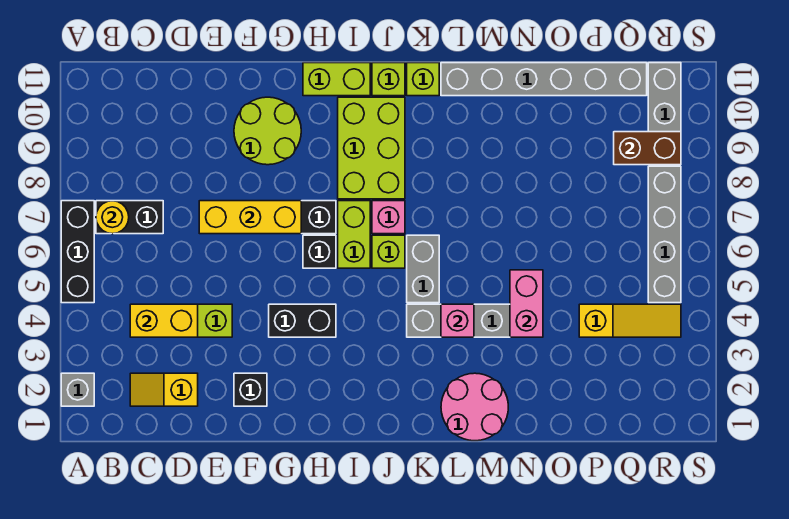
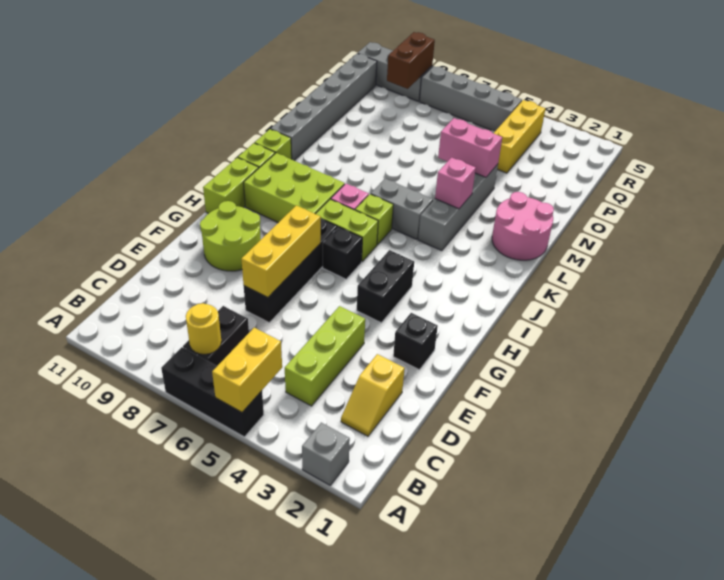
yellow 1x2 brick [130,304,198,337] -> yellow 1x2 brick moved to [212,328,282,412]
yellow 1x3 slope [579,304,681,337] -> yellow 1x3 brick [494,100,545,173]

